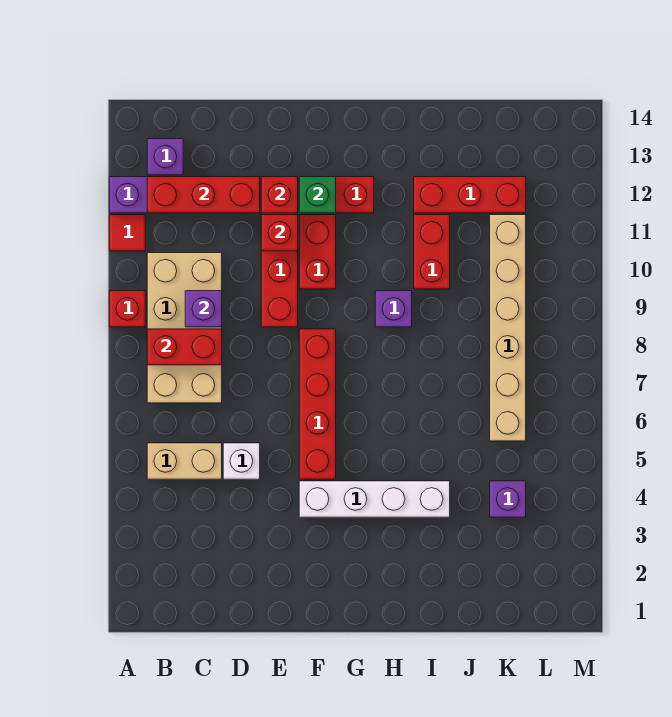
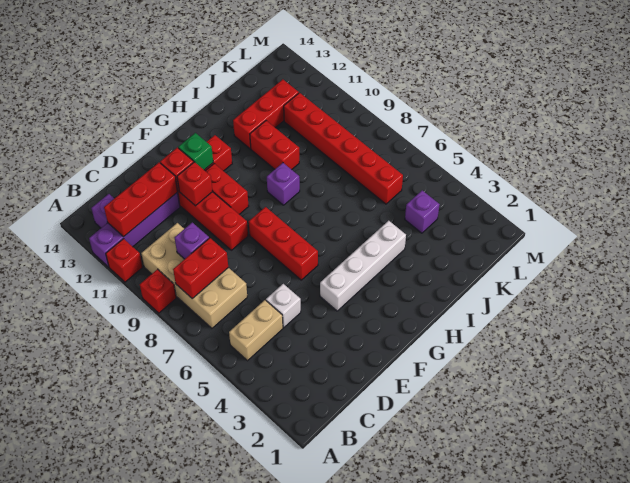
red 1x1 tile [109,215,145,251] -> red 1x1 brick [106,239,143,282]
red 1x4 brick [299,329,336,479] -> red 1x3 brick [249,207,318,280]
tan 1x6 brick [490,215,526,441] -> red 1x6 brick [284,93,403,204]

